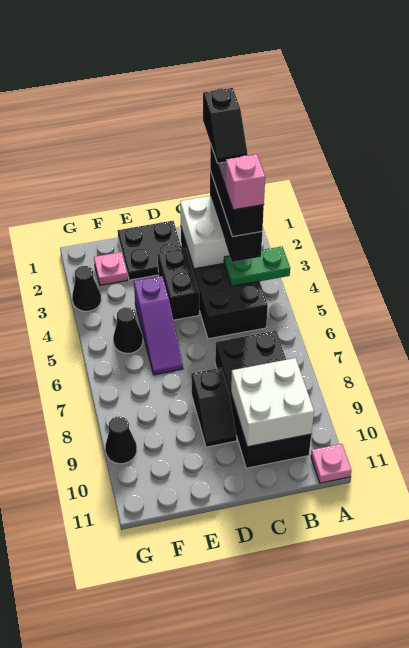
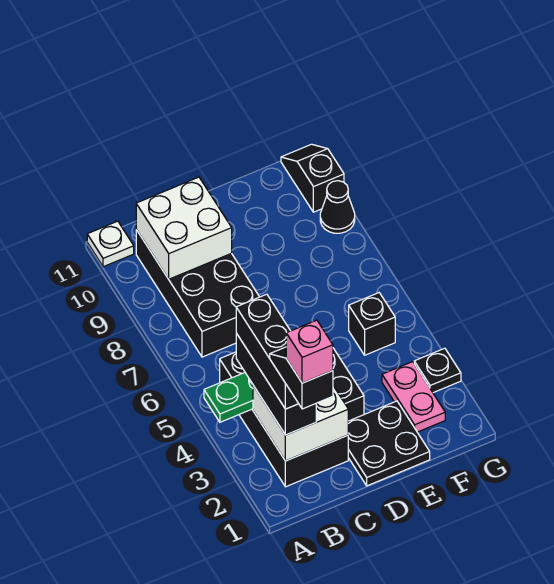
pink 1x1 plate [311,444,351,483] -> white 1x1 plate [87,221,134,267]
pink 1x1 brick [226,154,265,210] -> pink 1x1 brick moved to [286,320,333,383]
black 1x2 slope [191,368,237,447] -> black 1x2 slope moved to [281,144,344,212]
purple 1x3 slope [134,276,183,375] -> none
pink 1x1 plate [94,252,128,285] -> pink 1x2 plate [382,362,445,432]
black 1x1 cone [113,307,143,353] -> black 1x1 brick [349,293,395,355]
black 1x1 cone [72,266,101,311] -> black 1x1 plate [414,348,461,393]

